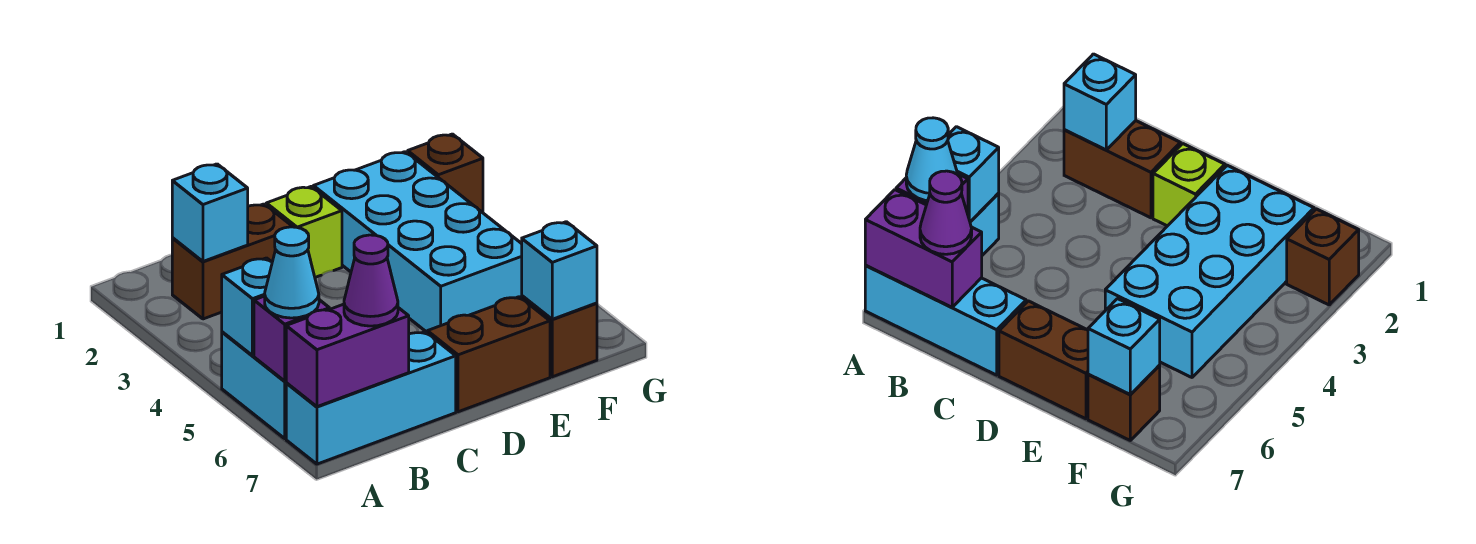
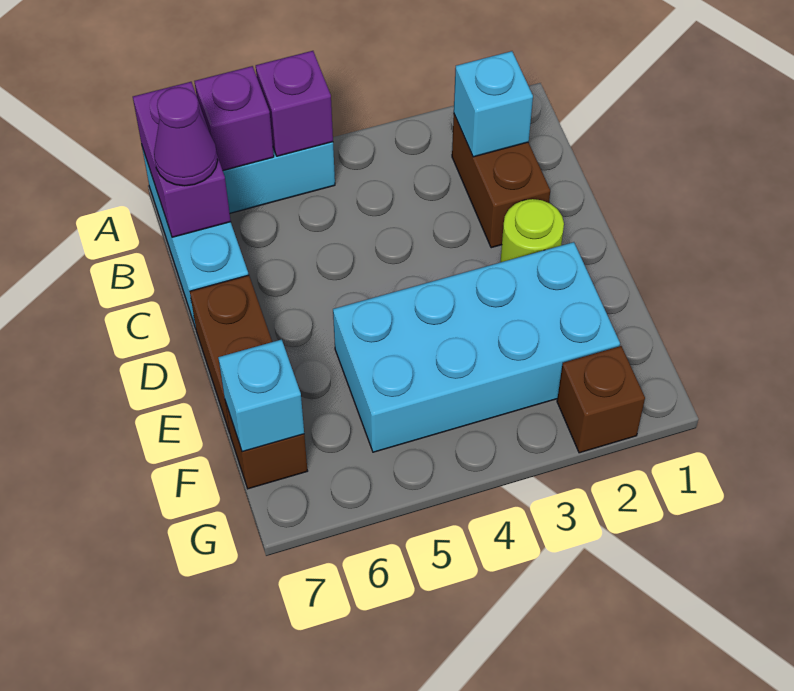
cyan 1x1 brick [222,258,272,356] -> purple 1x1 brick [256,51,333,156]
cyan 1x1 cone [265,227,319,318] -> none
lime 1x1 brick [266,187,342,277] -> lime 1x1 round brick [501,199,564,262]

